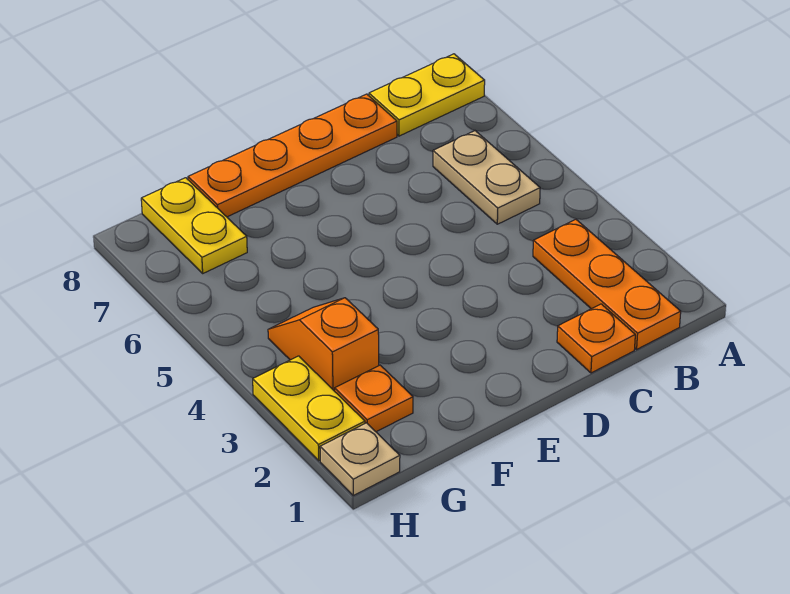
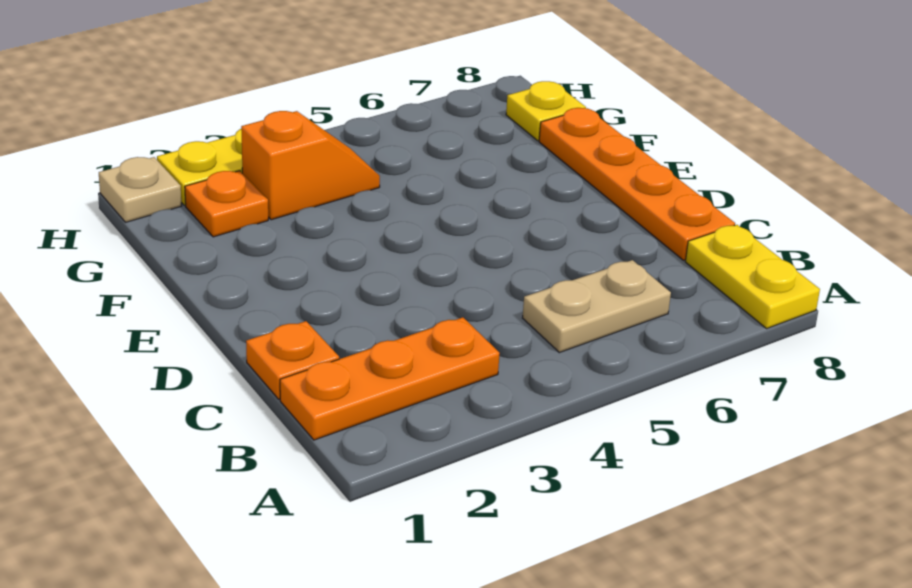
yellow 1x2 plate [141,178,247,273] -> yellow 1x1 plate [506,81,586,141]

